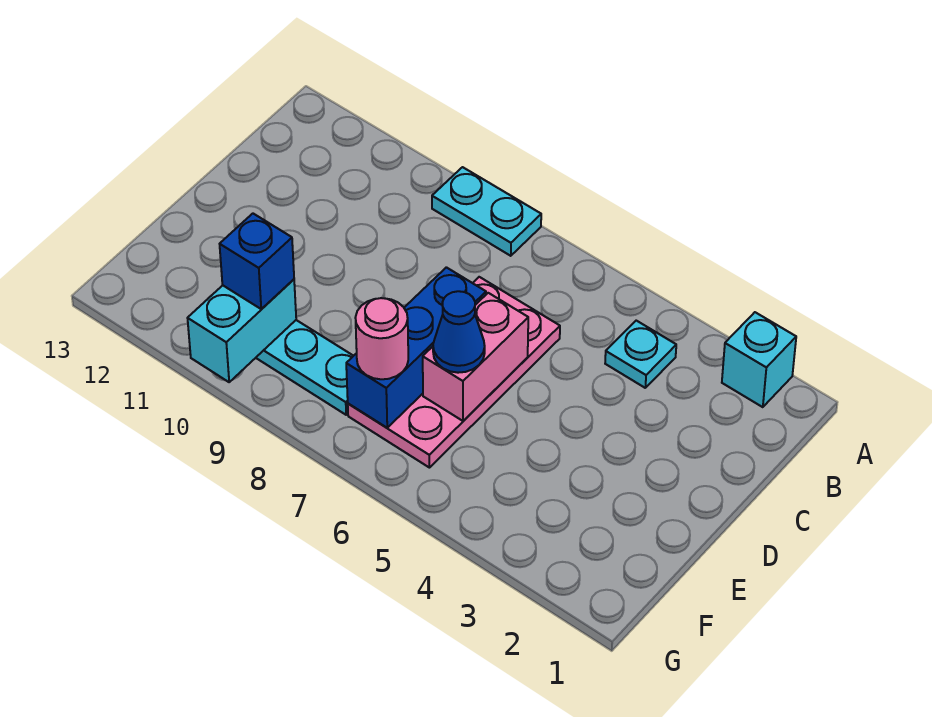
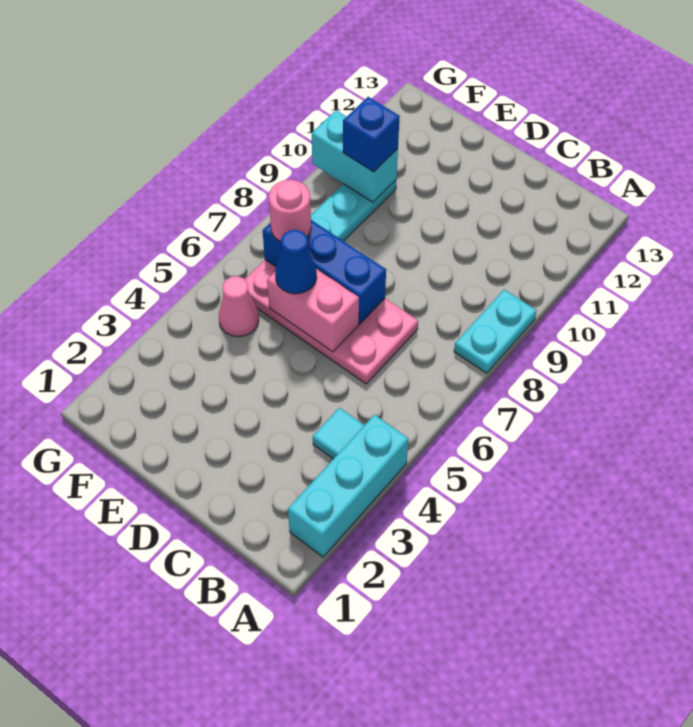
cyan 1x1 brick [722,312,796,407] -> cyan 1x3 brick [288,415,409,557]
cyan 1x1 plate [605,321,676,388] -> cyan 1x1 tile [313,408,364,459]
none -> pink 1x1 cone [219,276,259,337]

